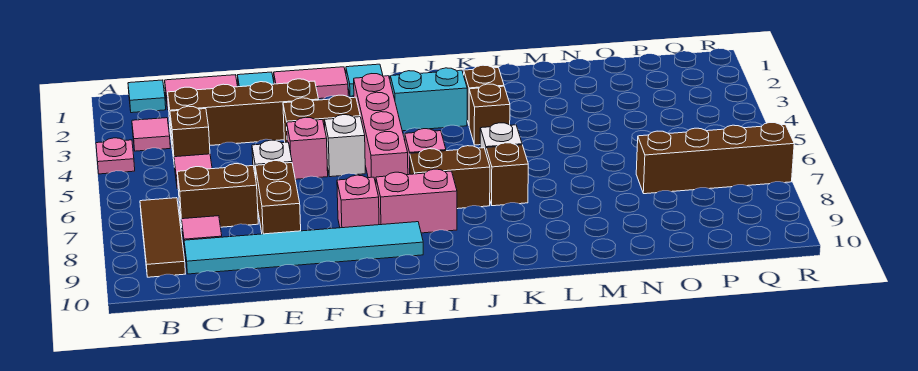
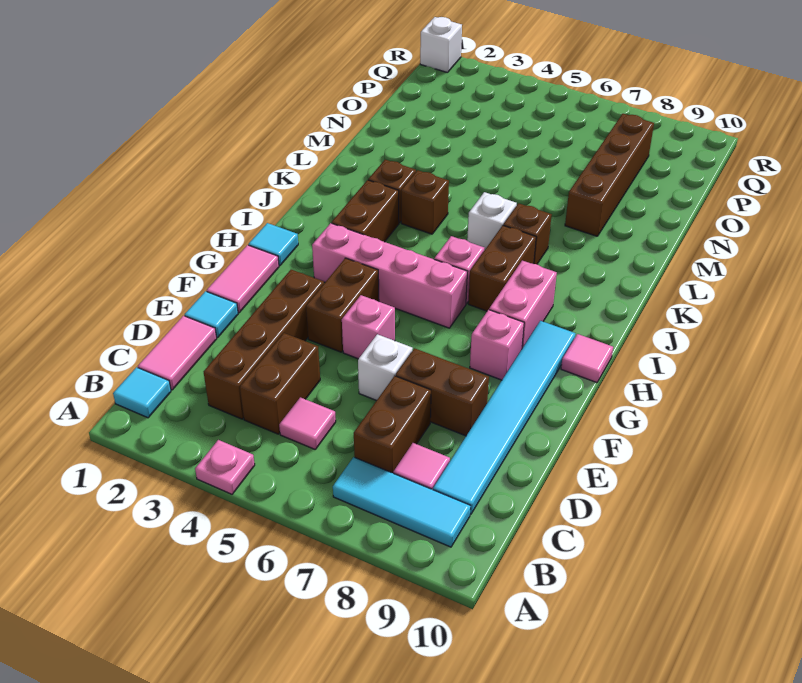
pink 1x1 tile [132,118,170,151] -> pink 1x1 tile moved to [561,334,613,383]
brown 1x3 tile [140,198,185,277] -> cyan 1x3 tile [333,457,471,547]
brown 1x1 brick [170,106,210,159] -> brown 1x2 brick [240,333,320,434]
white 1x1 brick [325,115,365,177] -> white 1x1 brick moved to [420,17,462,73]
cyan 1x2 brick [390,68,467,131] -> brown 1x2 brick [332,180,399,242]
brown 1x4 brick [636,123,794,194] -> brown 1x4 brick moved to [565,114,654,236]

